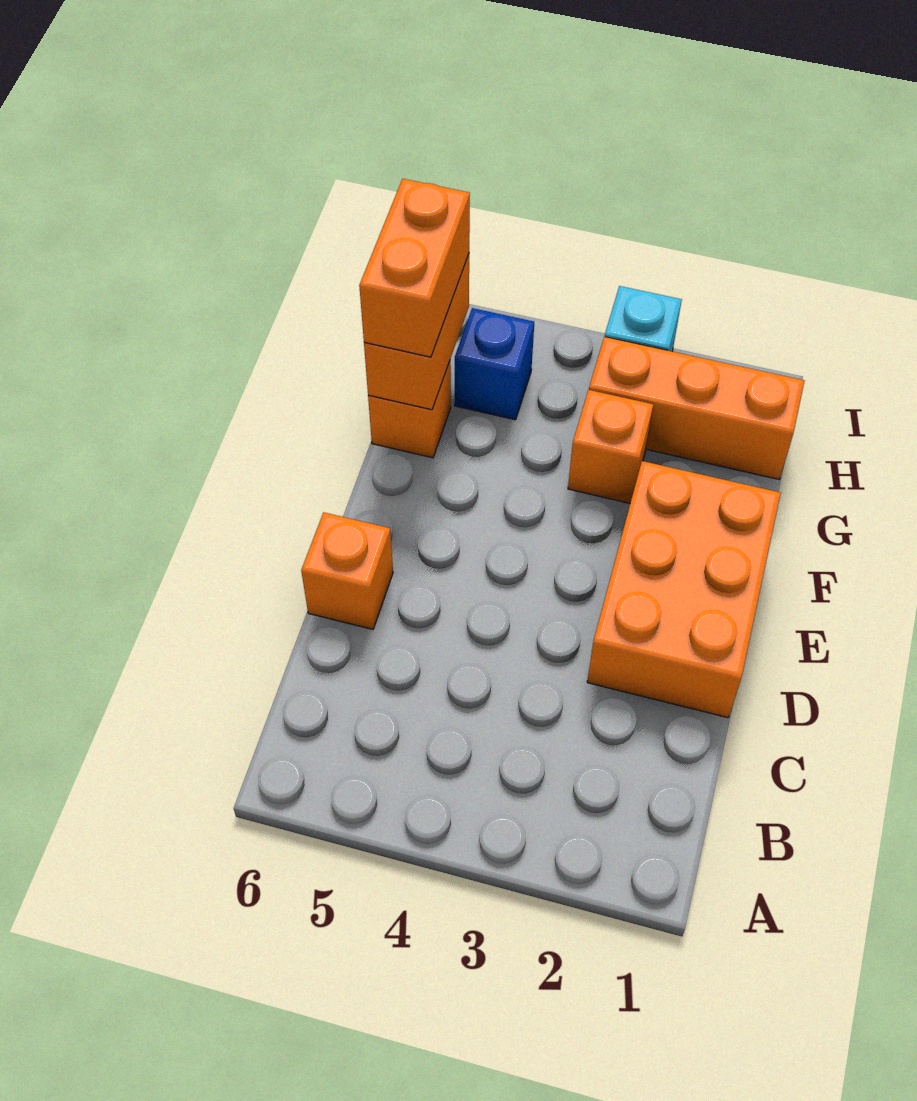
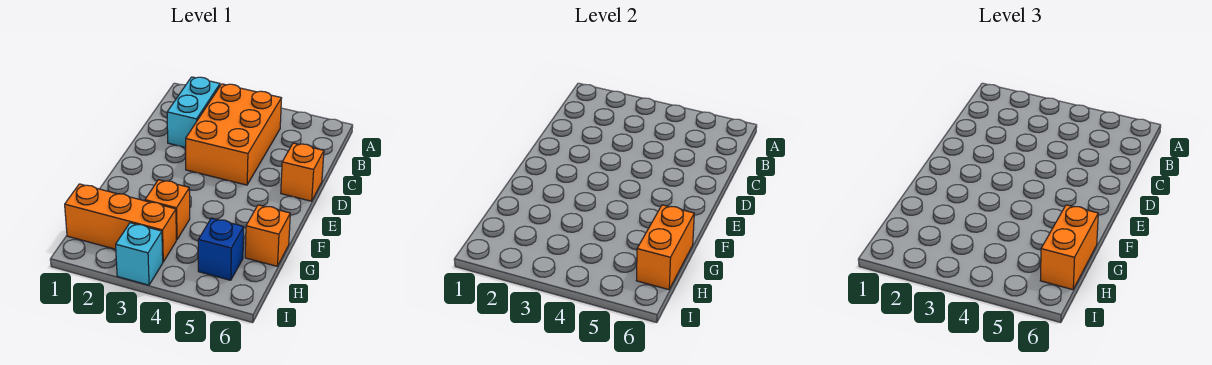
none -> cyan 1x2 brick [167,77,220,148]
orange 2x3 brick [587,461,781,718] -> orange 2x3 brick moved to [186,84,282,185]

